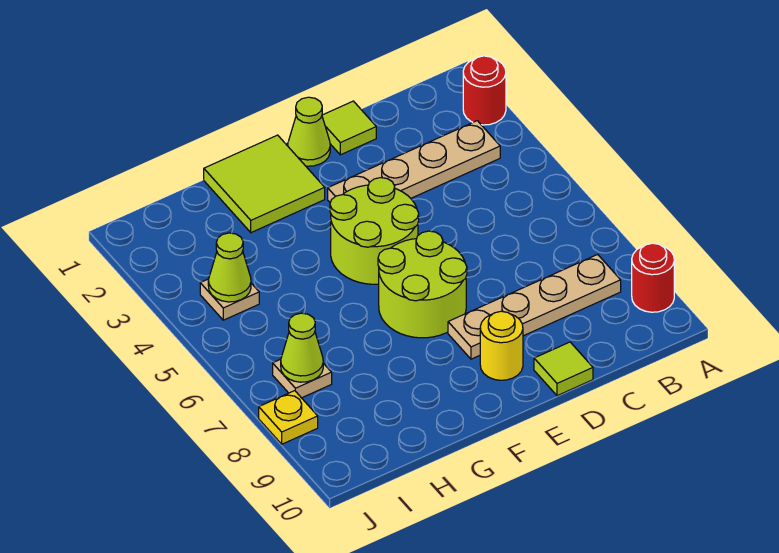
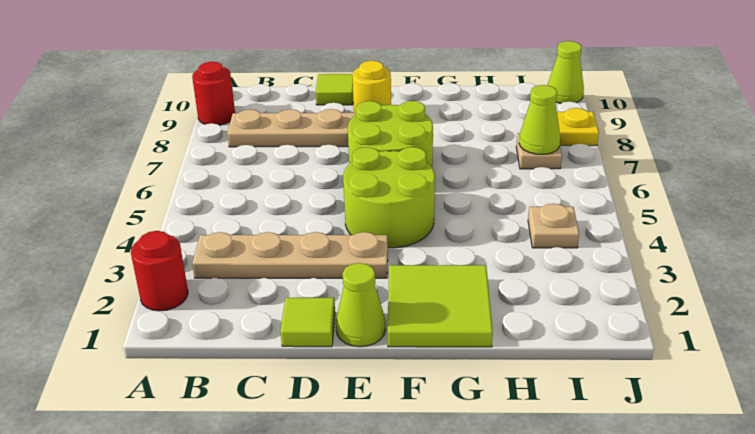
lime 1x1 cone [208,233,251,302] -> lime 1x1 cone moved to [547,41,584,103]

